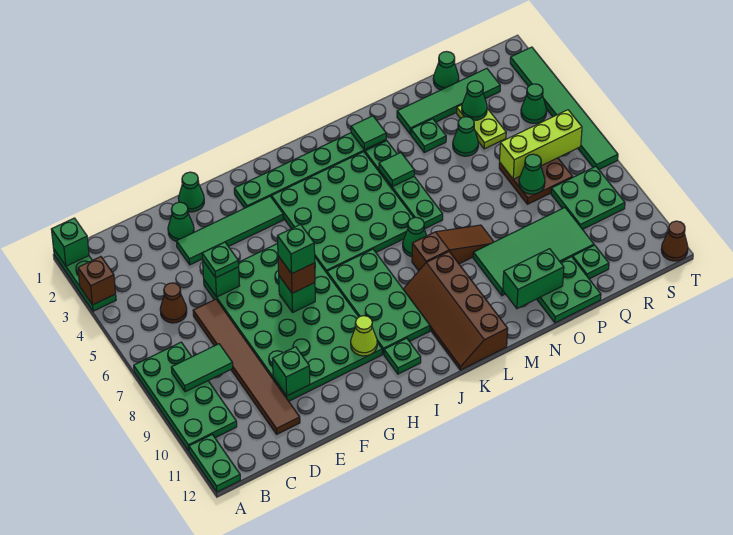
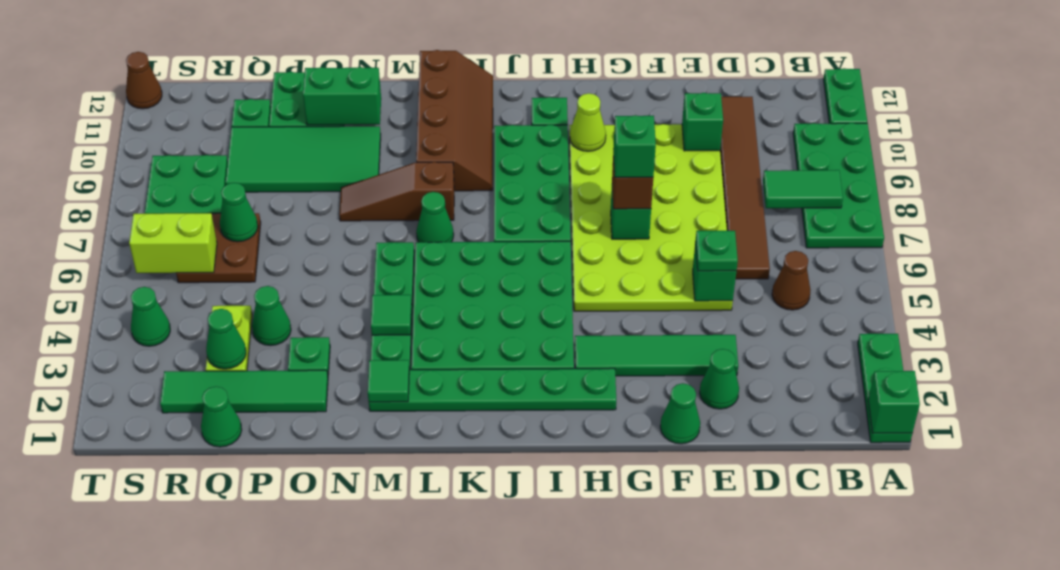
brown 1x1 brick [78,257,116,305] -> none
green 4x6 plate [204,243,382,401] -> lime 4x6 plate [569,124,733,311]
lime 1x3 brick [500,110,582,179] -> lime 1x2 brick [129,213,217,273]
green 1x6 tile [510,47,618,169] -> none

